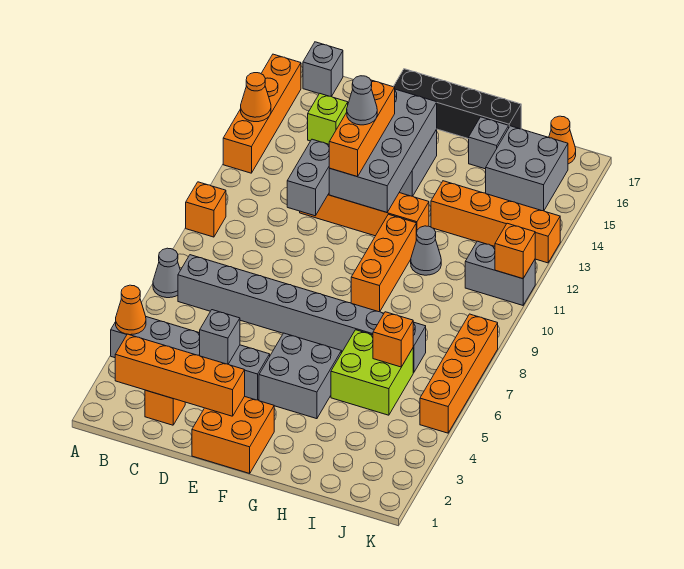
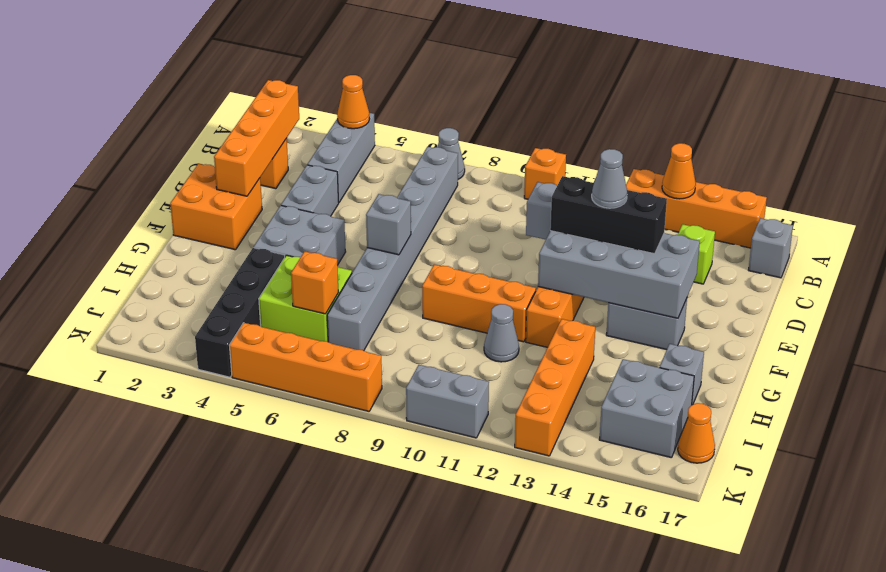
grey 1x1 brick [200,310,240,364] -> grey 1x1 brick moved to [366,194,411,255]
orange 1x3 brick [329,80,395,177] -> black 1x3 brick [550,176,667,254]
black 1x4 brick [393,69,521,139] -> black 1x4 brick moved to [195,248,285,377]
grey 1x2 brick [465,241,535,305] -> grey 1x2 brick turned to [406,365,489,438]
orange 1x1 brick [495,223,535,279] -> none

